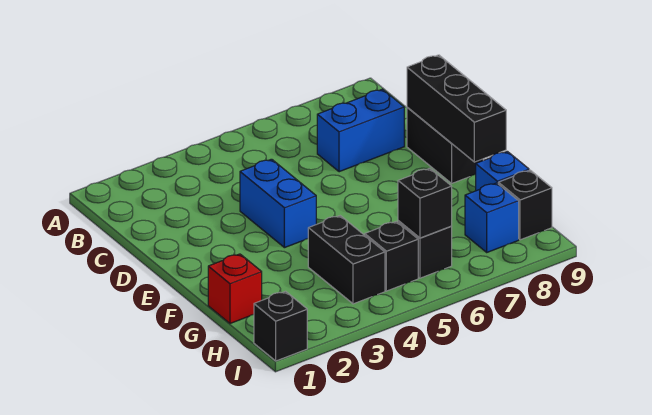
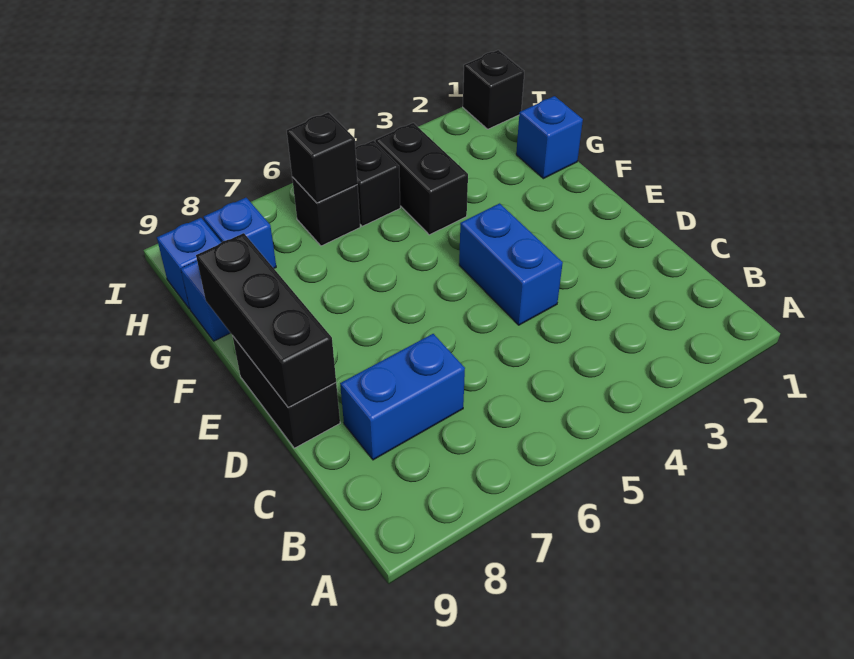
red 1x1 brick [208,254,262,324] -> blue 1x1 brick [516,96,583,179]
black 1x1 brick [498,170,552,240] -> blue 1x1 brick [157,218,221,309]

